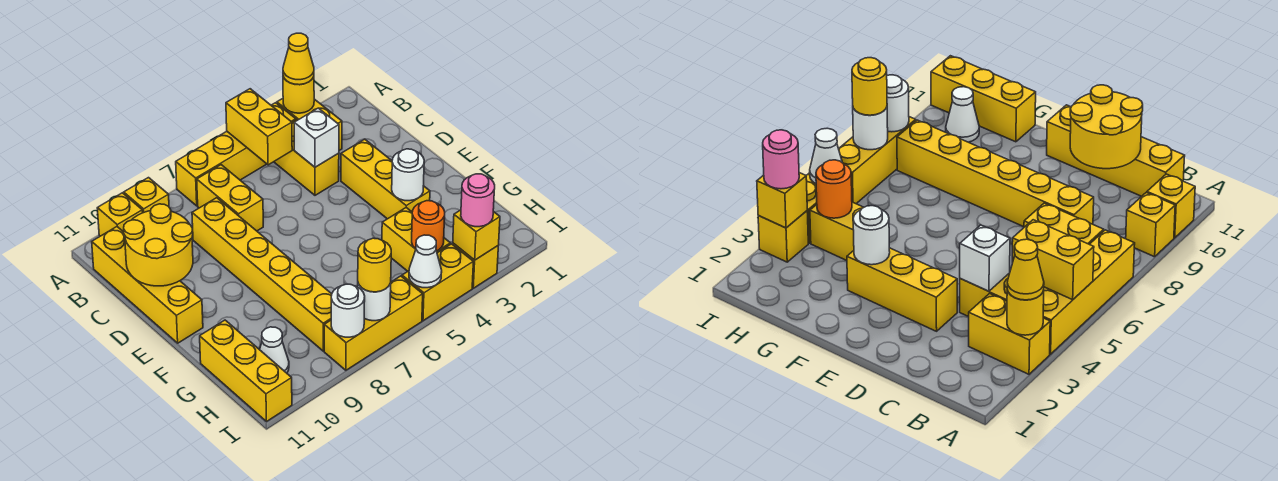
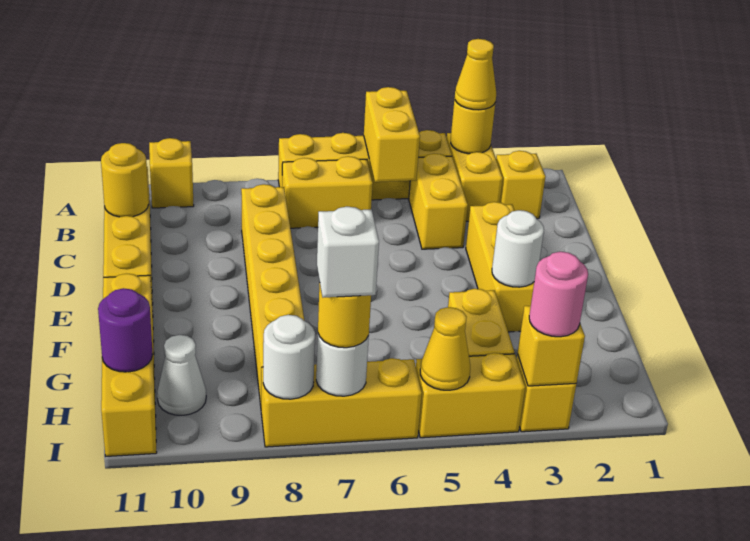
yellow 1x1 brick [124,178,169,213] -> yellow 1x1 brick moved to [496,151,546,219]
yellow 1x2 brick [197,165,263,231] -> yellow 1x2 brick turned to [282,156,373,228]
white 1x1 brick [294,108,339,167] -> white 1x1 brick moved to [317,207,379,297]
yellow 2x2 round brick [124,204,193,286] -> yellow 1x1 round brick [101,143,149,217]
yellow 1x3 brick [200,320,292,421] -> yellow 1x4 brick [101,274,157,456]
orange 1x1 round brick [412,201,445,251] -> none
none -> purple 1x1 round brick [98,288,153,372]
white 1x1 cone [409,235,442,288] -> yellow 1x1 cone [420,307,470,390]

